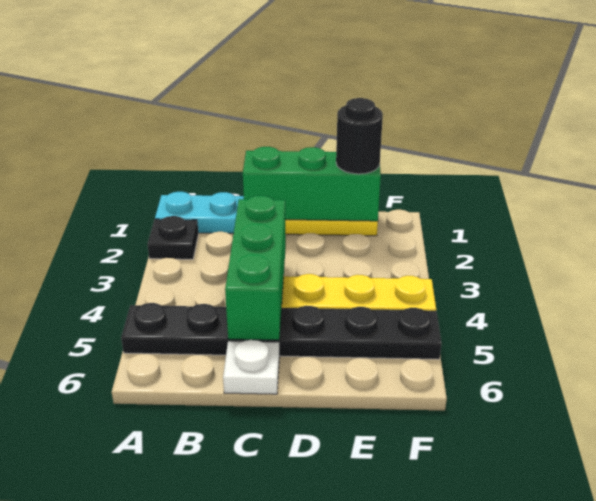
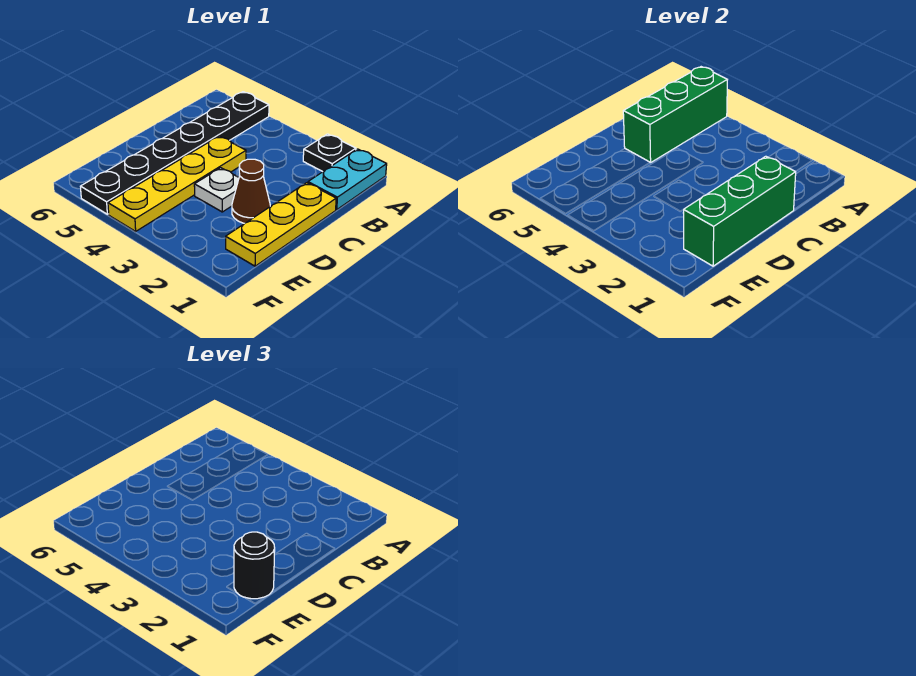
green 1x3 brick [225,196,286,340] -> green 1x3 brick turned to [623,67,727,163]
white 1x1 plate [223,340,280,394] -> white 1x1 plate moved to [194,168,239,212]
none -> brown 1x1 cone [232,159,270,223]

